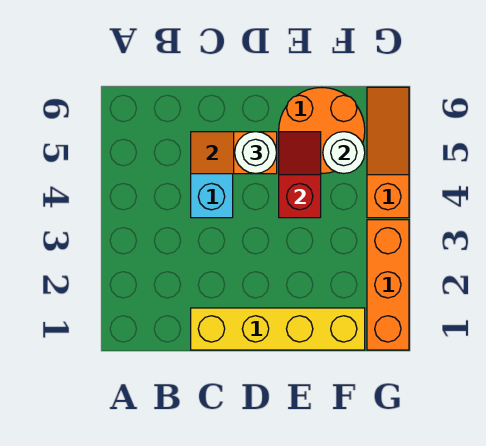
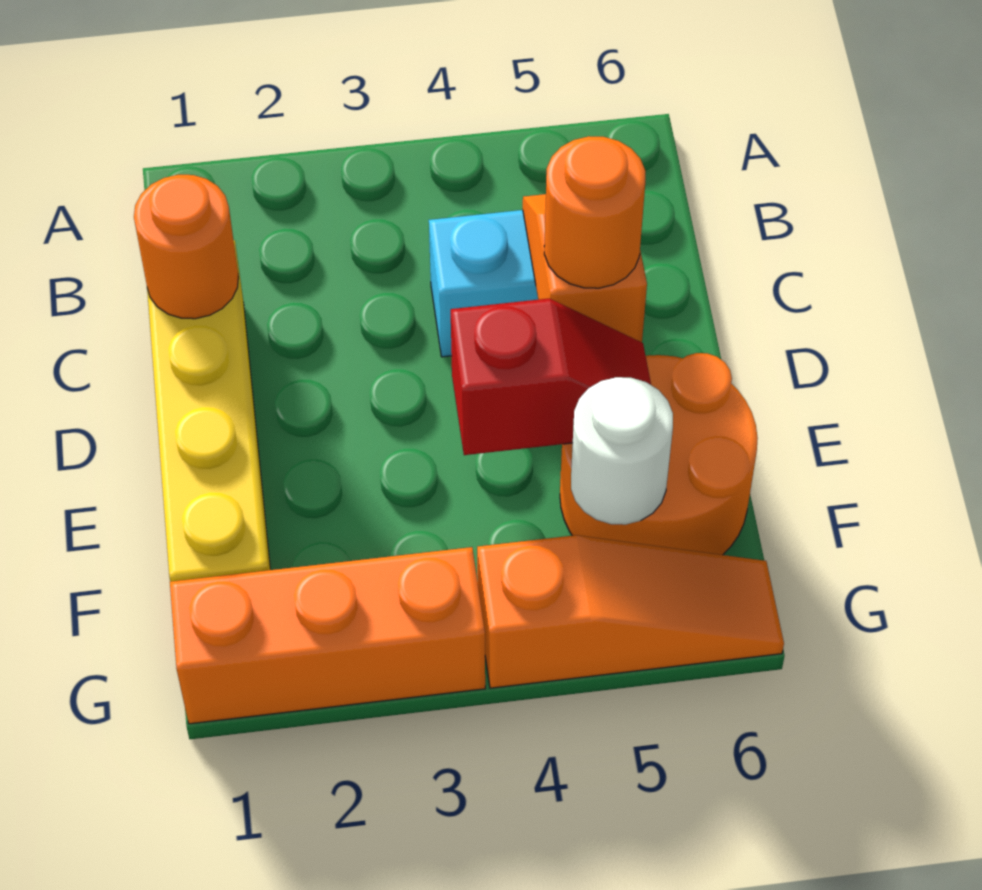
none -> orange 1x1 round brick [134,175,238,319]
white 1x1 round brick [235,132,277,174] -> orange 1x1 round brick [544,136,645,288]

